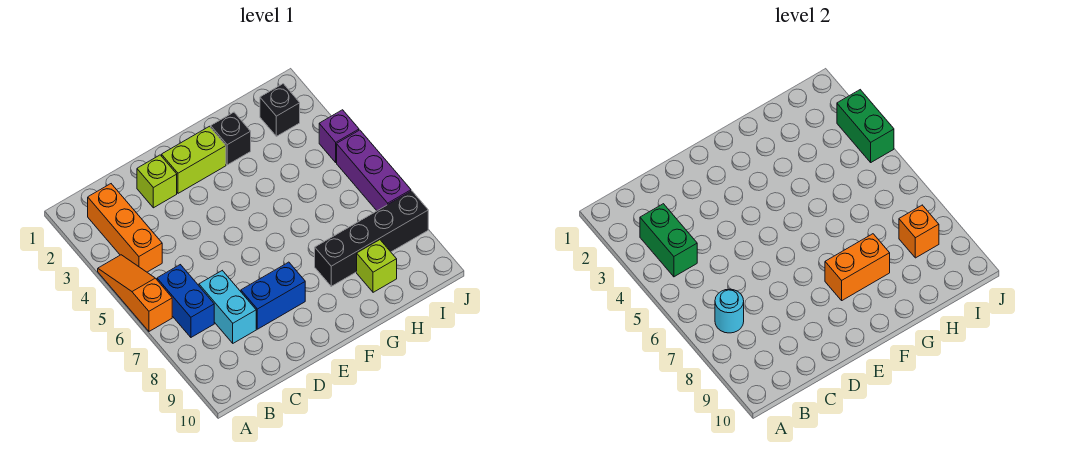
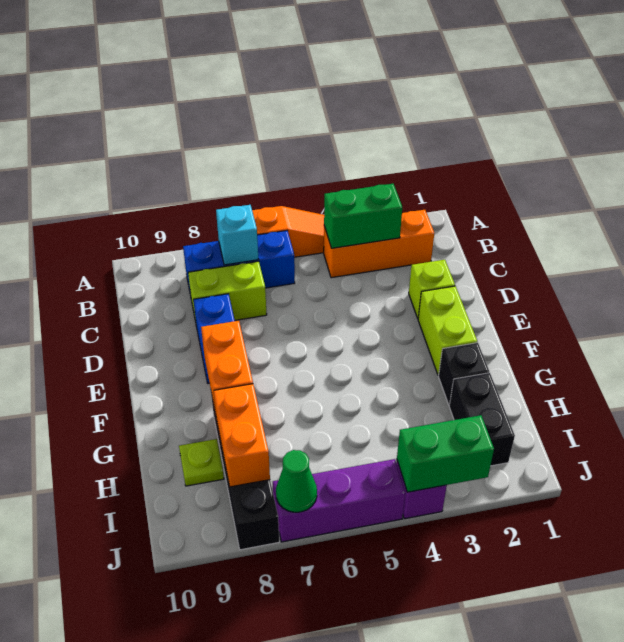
blue 1x2 brick [157,265,214,337] -> blue 1x3 brick [183,231,295,295]
cyan 1x1 round brick [715,289,744,333] -> cyan 1x1 brick [216,205,258,265]
cyan 1x2 brick [199,271,256,343] -> lime 1x2 brick [188,261,267,321]
lime 1x1 brick [357,240,397,292] -> lime 1x1 plate [179,439,224,486]
black 1x1 brick [260,84,300,136] -> black 1x2 brick [449,373,515,466]
orange 1x1 brick [899,205,939,258] -> orange 1x2 brick [214,384,270,487]
none -> green 1x1 cone [276,450,317,512]

